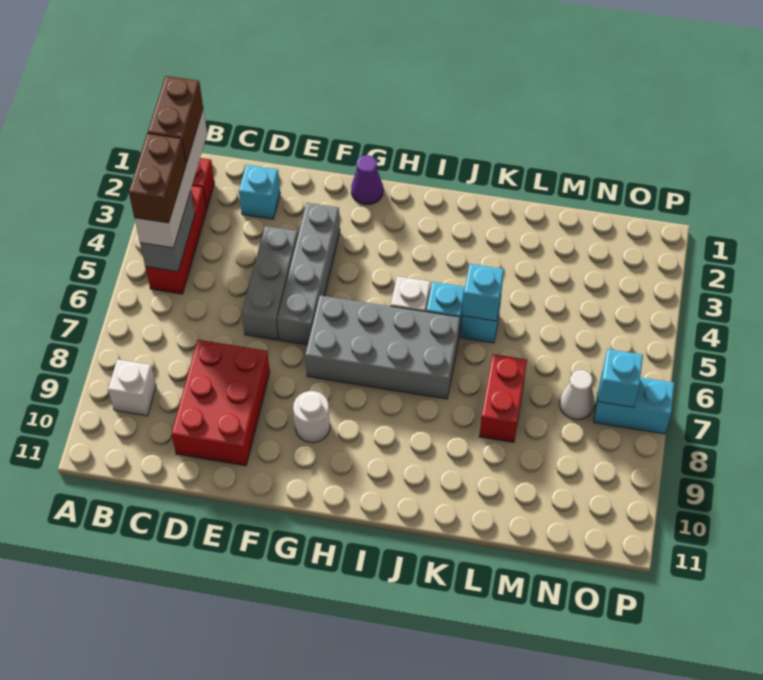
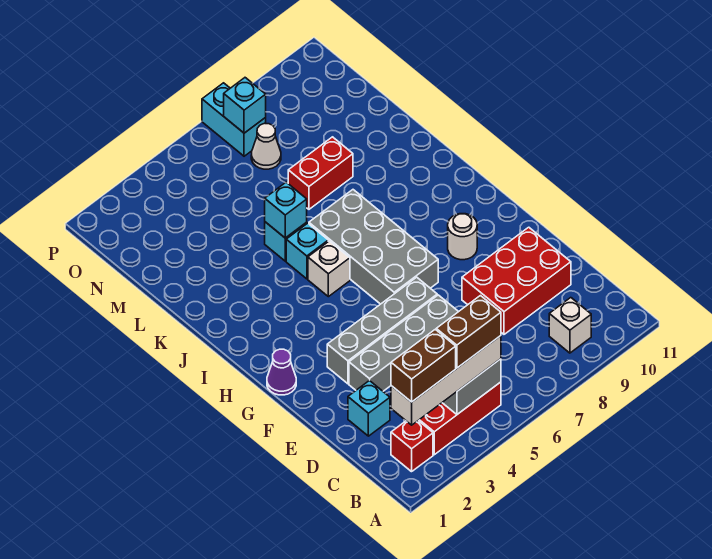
grey 1x3 brick [242,226,298,340] -> grey 1x4 brick [349,295,458,391]

